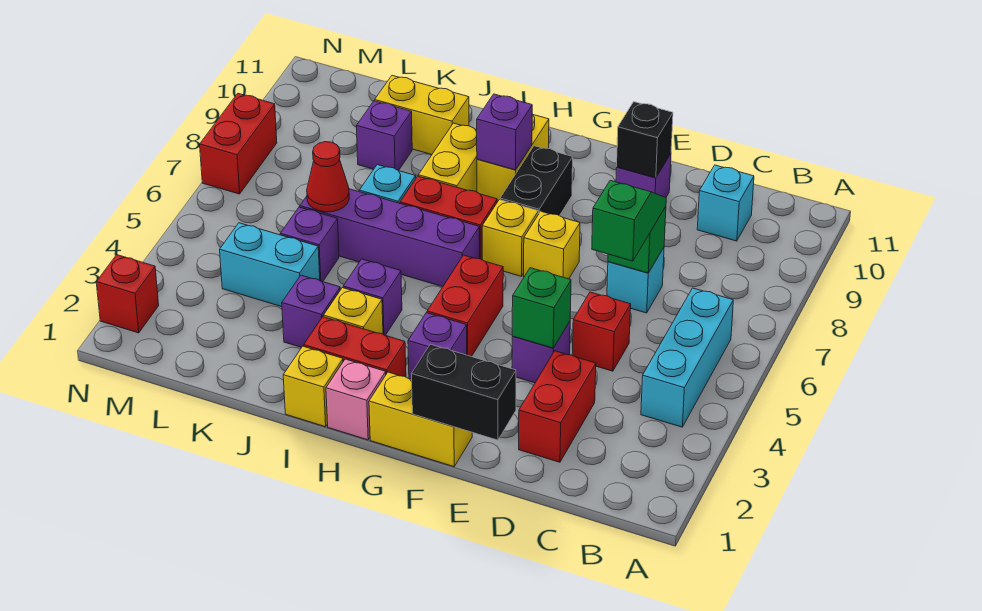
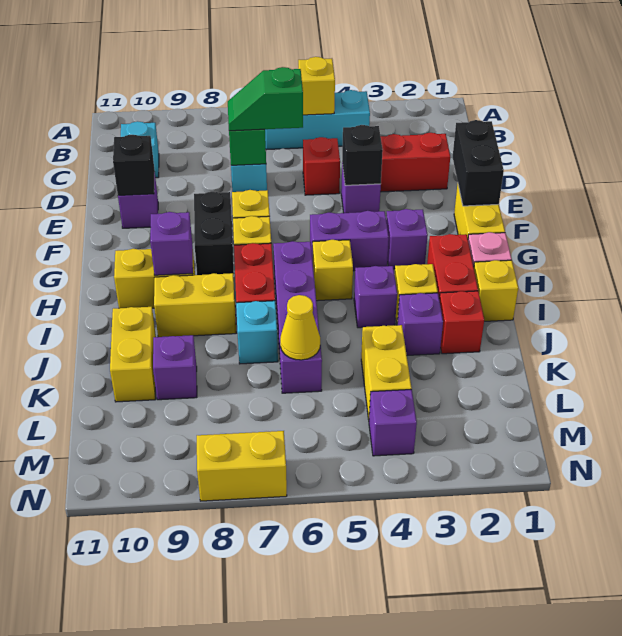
none -> yellow 1x1 brick [298,57,335,115]
green 1x1 brick [512,268,571,348] -> black 1x1 brick [342,125,383,185]
red 1x2 brick [427,255,503,357] -> purple 1x2 brick [310,211,389,271]
black 1x2 brick [500,146,573,216] -> black 1x2 brick turned to [194,191,234,276]
none -> yellow 1x1 brick [313,240,353,301]
cyan 1x2 brick [220,223,320,307] -> yellow 1x2 brick [361,325,412,420]
purple 1x1 brick [280,207,339,282] -> purple 1x1 brick moved to [369,390,417,456]
red 1x1 cone [307,142,349,212] -> yellow 1x1 cone [280,295,320,360]
red 1x1 brick [96,255,159,333] -> red 1x1 brick moved to [439,291,484,354]
red 1x2 brick [200,94,277,194] -> yellow 1x2 brick [197,431,287,501]

